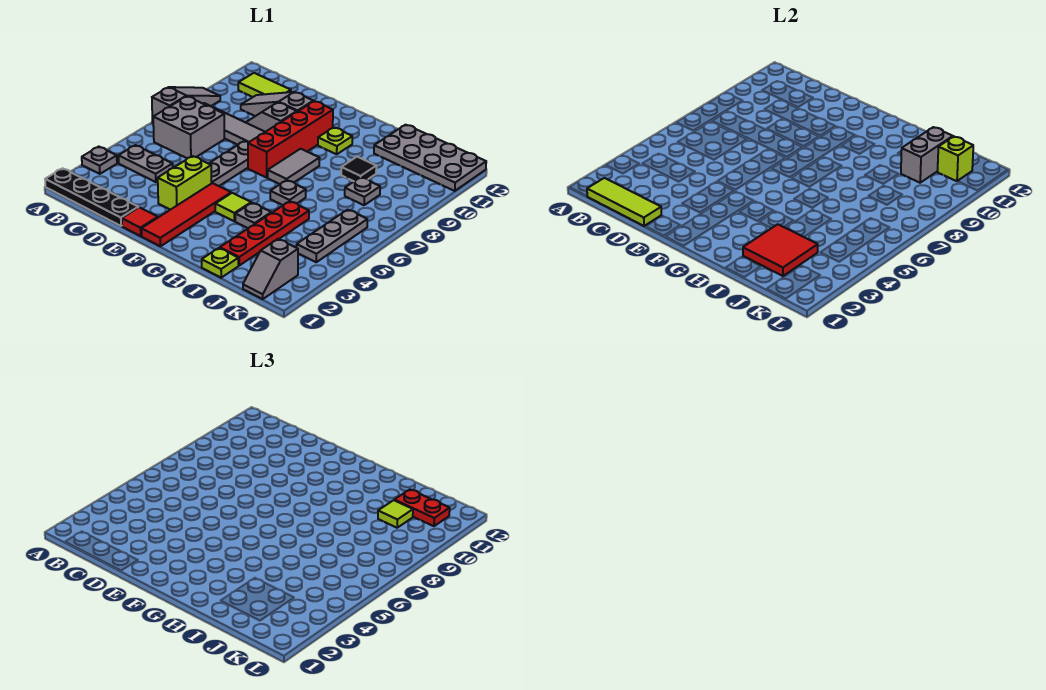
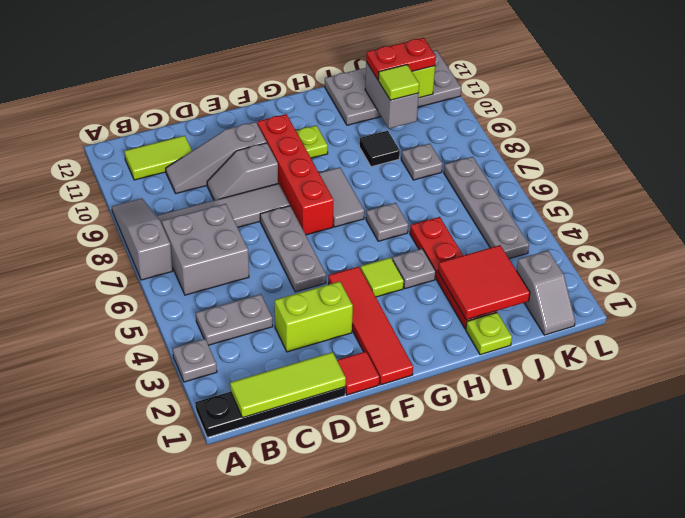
lime 1x2 brick [158,156,211,210] -> lime 1x2 brick turned to [275,281,353,352]
grey 1x3 plate [297,210,367,262] -> grey 1x4 plate [444,157,529,259]

